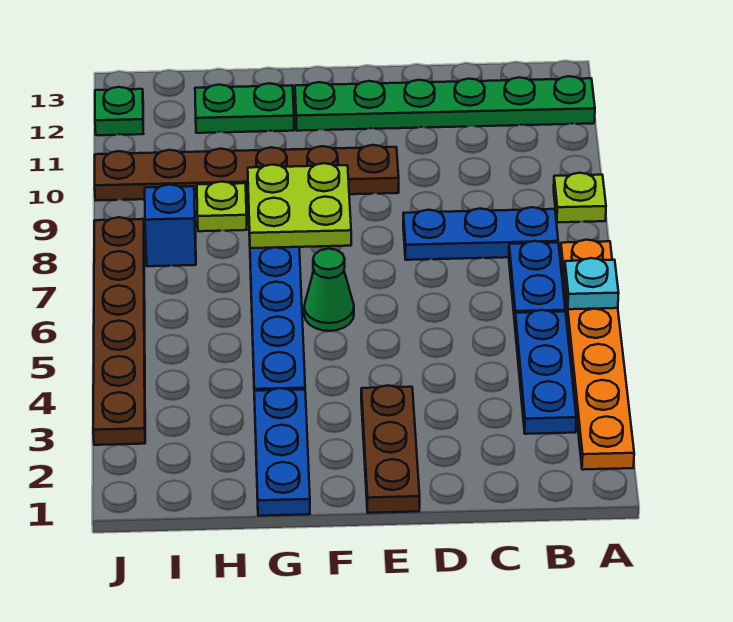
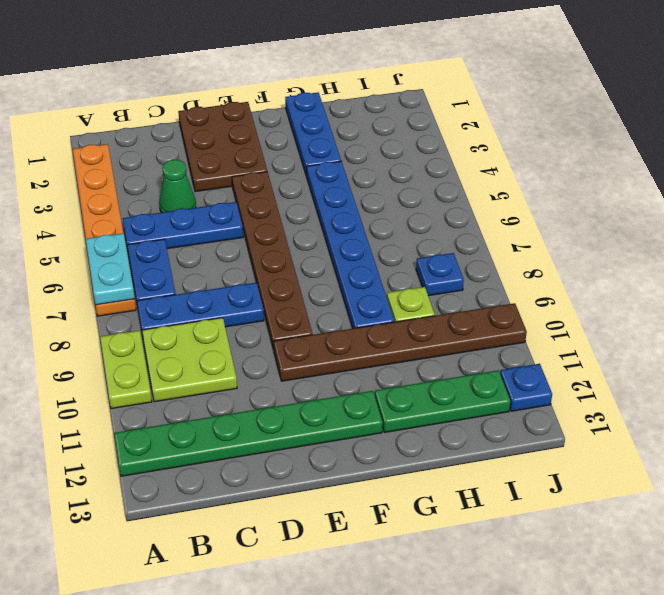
cyan 1x1 plate [564,258,619,309] -> cyan 1x2 plate [86,233,135,305]
lime 1x1 plate [554,173,606,222] -> lime 1x2 plate [100,330,152,409]
blue 1x3 plate [515,310,576,434] -> blue 1x3 plate turned to [123,202,243,249]
brown 1x3 plate [361,385,420,513] -> brown 2x3 plate [178,102,267,192]
green 1x1 cone [304,249,354,331] -> green 1x1 cone moved to [159,160,196,213]
lime 2x2 plate [248,163,351,248] -> lime 2x2 plate moved to [142,318,237,402]
green 1x2 plate [195,83,294,133] -> green 1x3 plate [375,370,510,433]
blue 1x1 brick [145,184,196,266] -> blue 1x1 plate [416,253,464,296]
brown 1x6 plate [93,217,145,445] -> brown 1x6 plate moved to [232,172,313,350]
green 1x1 plate [95,87,143,135] -> blue 1x1 plate [500,364,552,411]

